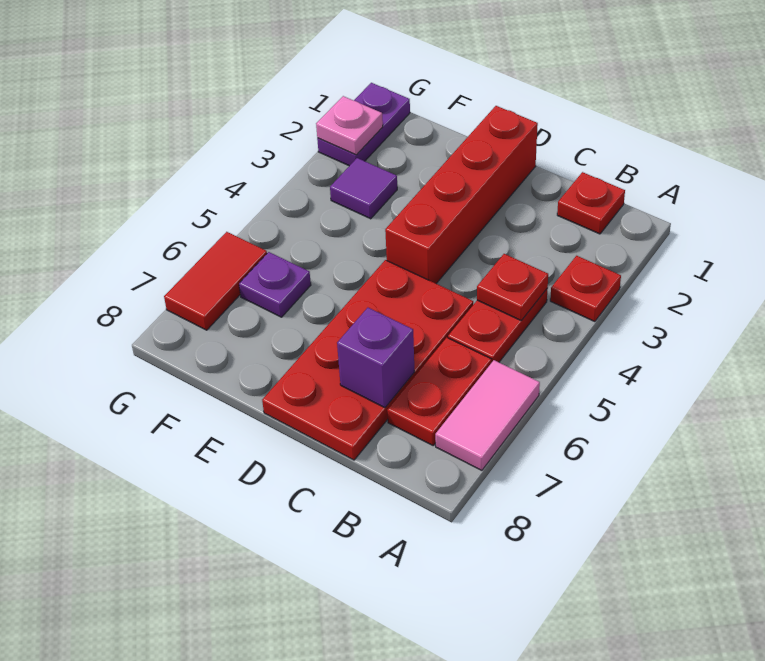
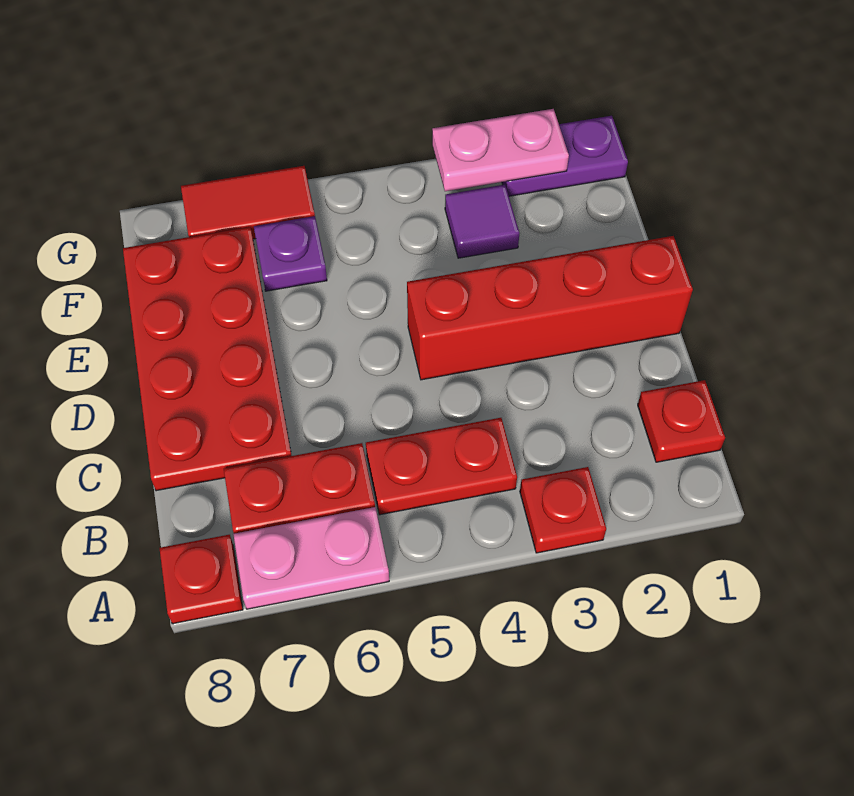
pink 1x2 tile [435,360,540,470] -> pink 1x2 plate [233,507,389,609]
red 1x1 plate [477,254,548,321] -> red 1x1 plate moved to [160,535,243,624]
red 2x4 plate [262,260,473,460] -> red 2x4 plate turned to [123,227,291,491]
purple 1x1 brick [337,308,414,408] -> none
pink 1x1 plate [316,96,383,155] -> pink 1x2 plate [432,109,569,191]

